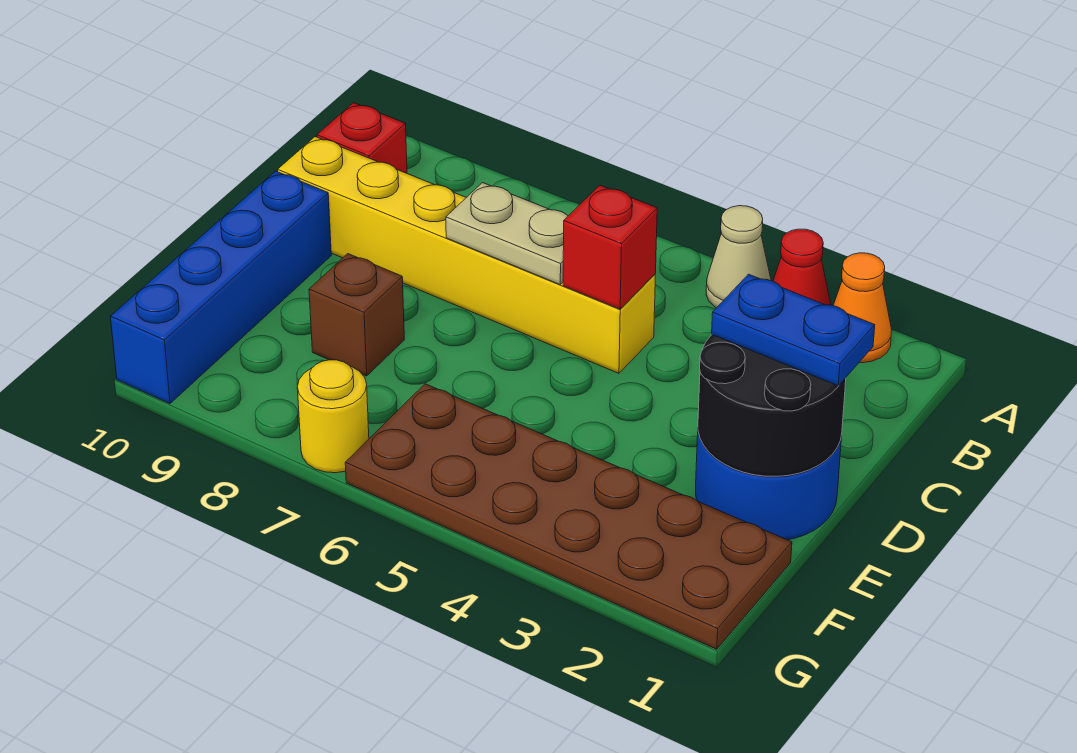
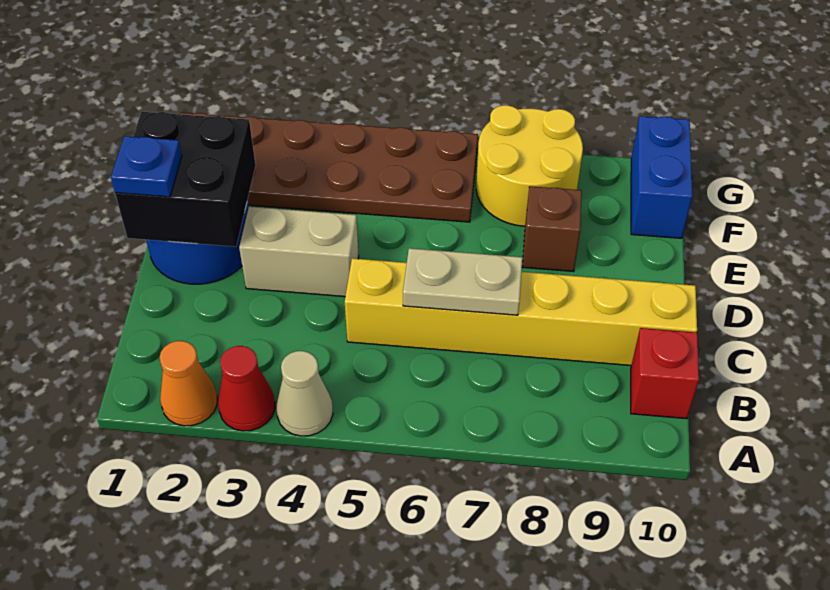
red 1x1 brick [563,185,657,309] -> none
black 2x2 round brick [698,335,846,476] -> black 2x2 brick [115,112,256,247]
blue 1x2 plate [712,274,875,386] -> blue 1x1 plate [111,136,182,197]
none -> tan 1x2 brick [239,207,359,297]
blue 1x4 brick [110,171,331,404] -> blue 1x2 brick [631,116,692,238]
yellow 1x1 round brick [297,360,369,473] -> yellow 2x2 round brick [476,105,583,226]

